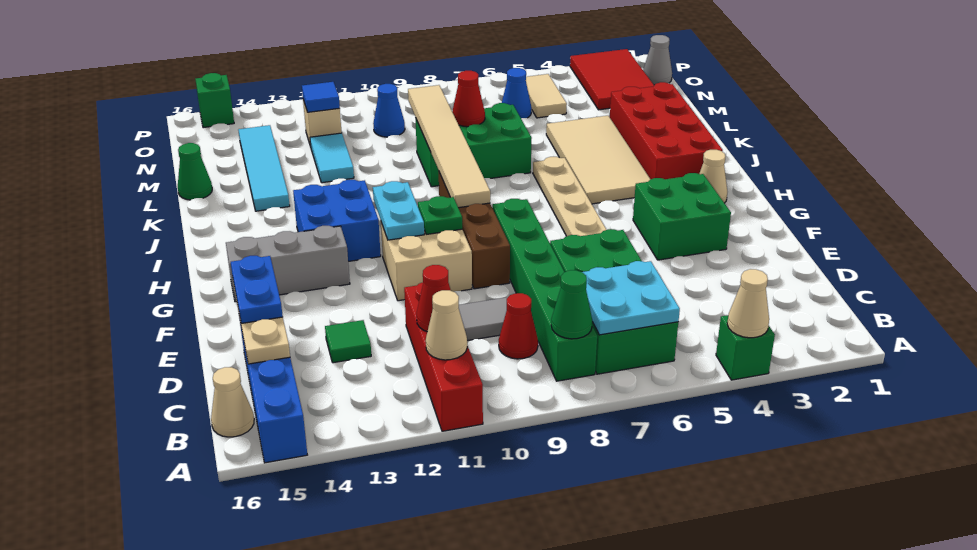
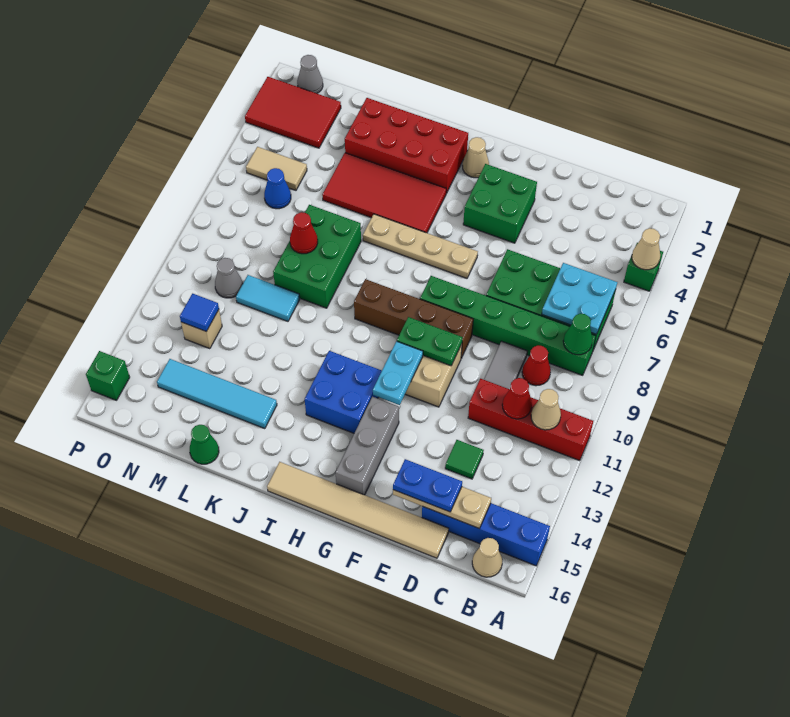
green 1x1 plate [418,196,462,234] -> green 1x2 plate [397,317,463,366]
cyan 1x2 plate [373,181,424,240] -> cyan 1x2 plate turned to [373,341,423,405]
tan 1x6 tile [408,85,490,208] -> tan 1x6 tile moved to [267,462,449,558]
tan 2x4 tile [546,116,650,204] -> red 2x4 tile [322,153,446,233]
cyan 1x2 tile [310,133,354,183] -> cyan 1x2 tile moved to [236,275,300,321]
blue 1x1 cone [373,84,405,137] -> grey 1x1 cone [215,258,243,298]

